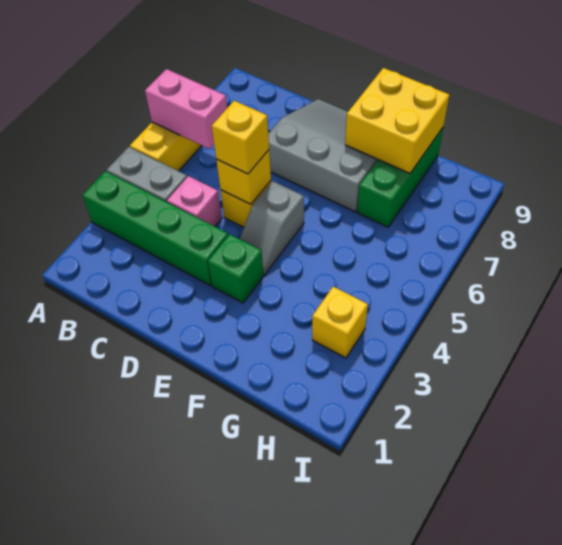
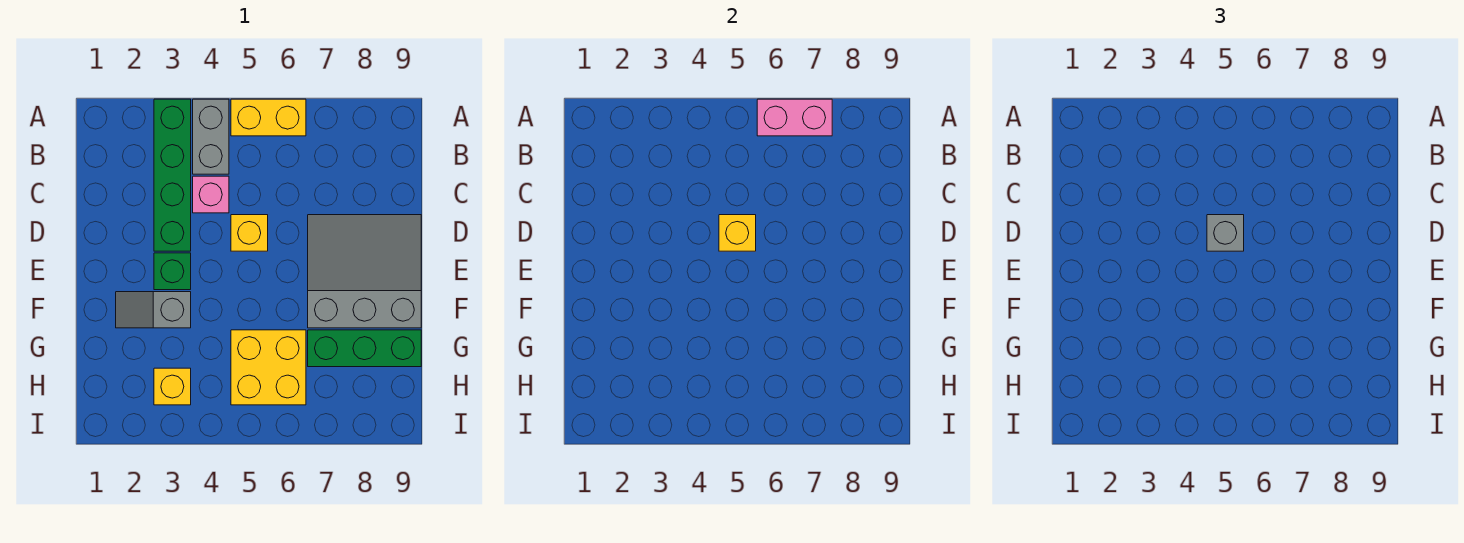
pink 1x2 brick [145,69,227,149] -> pink 1x2 brick turned to [757,99,832,136]
yellow 1x1 brick [212,101,269,174] -> grey 1x1 brick [1207,215,1244,251]
grey 3x3 slope [268,99,378,212] -> grey 3x3 slope turned to [308,215,421,328]
grey 1x2 slope [240,181,304,275] -> grey 1x2 slope moved to [116,292,191,328]
yellow 2x2 brick [345,68,449,173] -> yellow 2x2 brick moved to [231,330,306,405]

